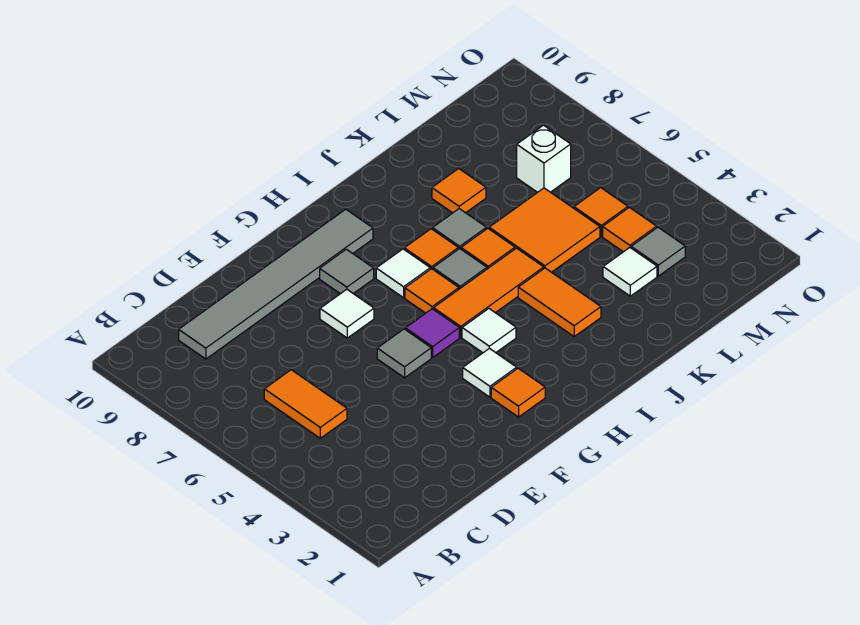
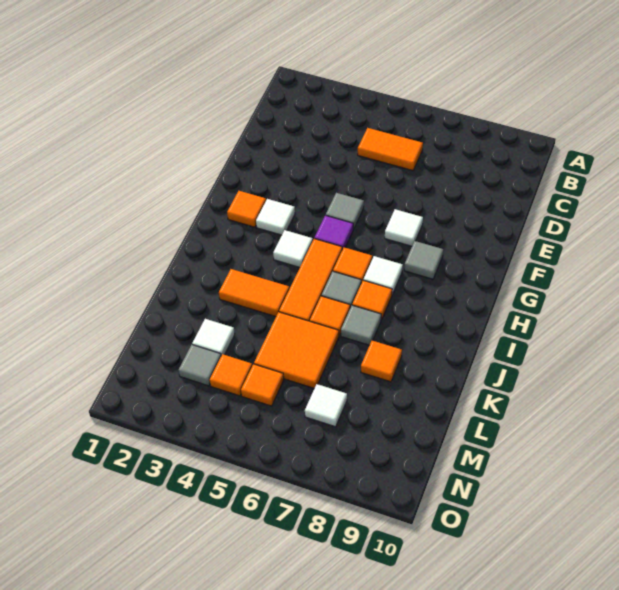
grey 1x6 tile [179,209,373,359] -> none
white 1x1 brick [517,125,571,192] -> white 1x1 tile [305,384,347,427]

